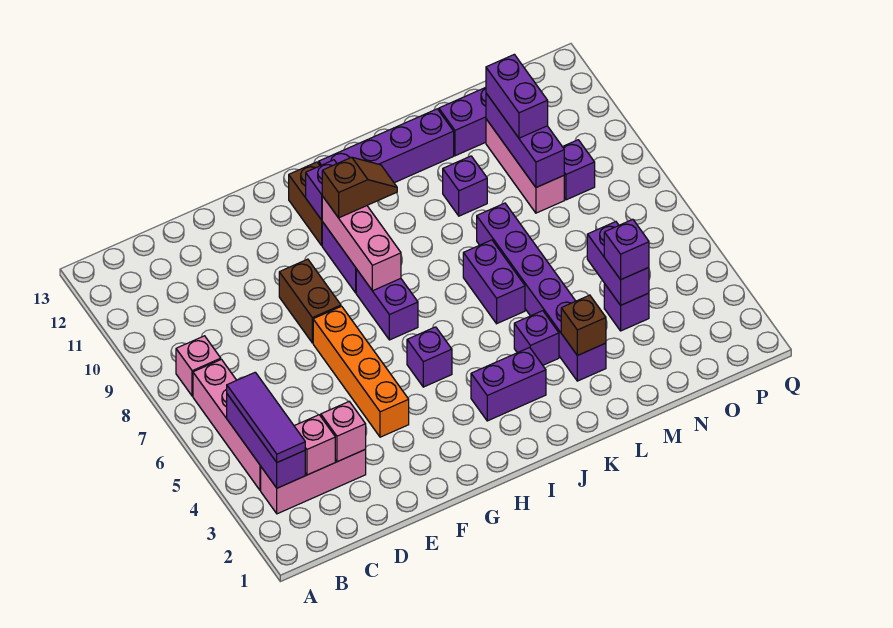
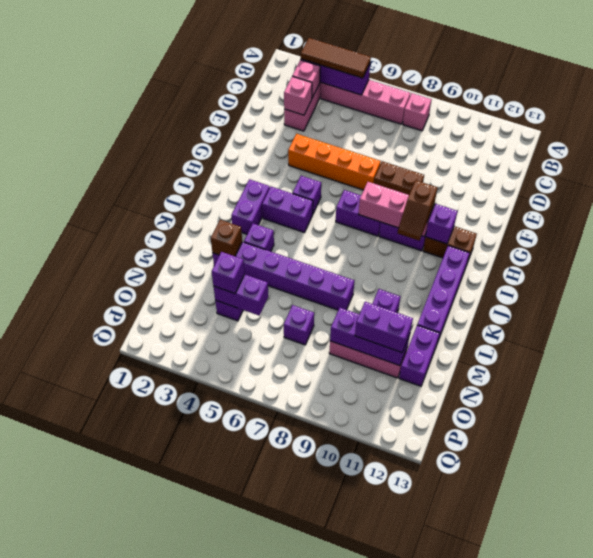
purple 1x3 tile [227,372,305,462] -> brown 1x3 tile [301,38,371,78]
purple 1x2 brick [463,240,525,324] -> purple 1x2 brick moved to [262,187,313,233]
purple 1x1 brick [563,140,595,200] -> purple 1x1 brick moved to [284,305,314,345]

